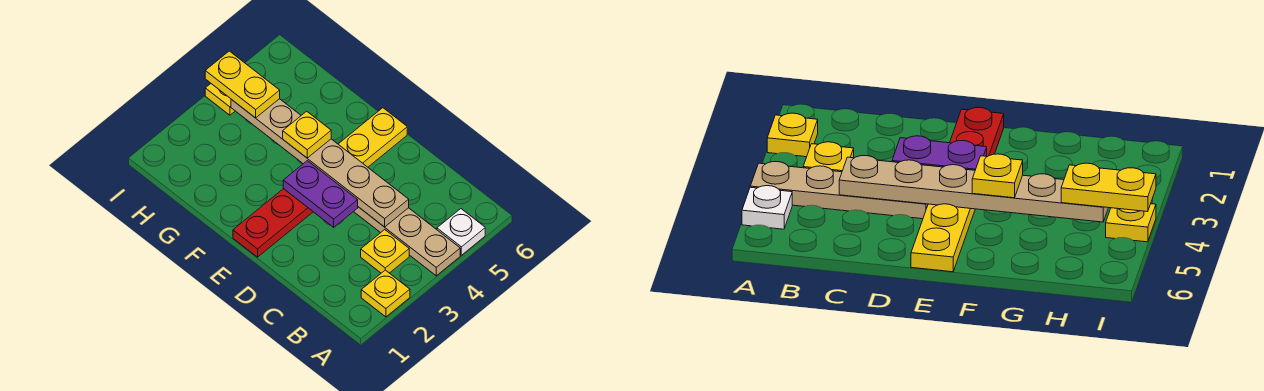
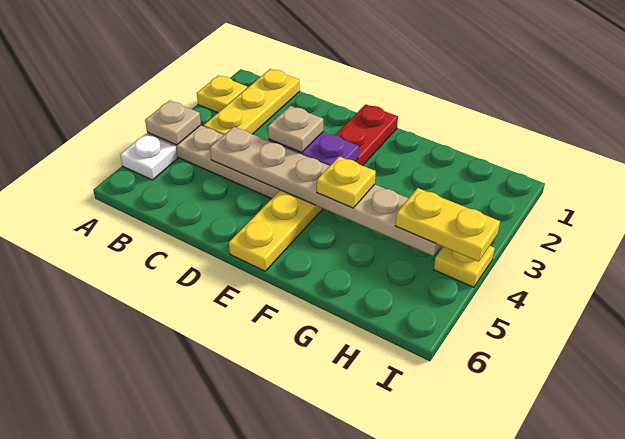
none -> tan 1x1 plate [145,100,201,145]
yellow 1x1 plate [361,230,409,273] -> yellow 1x3 plate [204,69,300,135]
none -> tan 1x1 plate [268,106,323,153]

